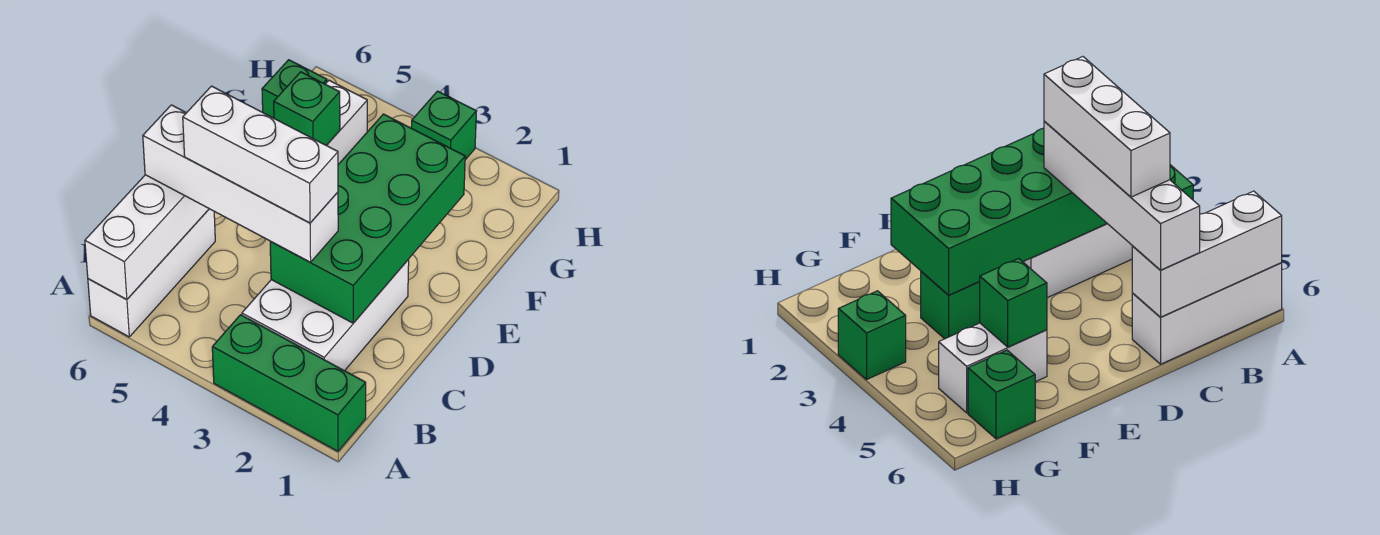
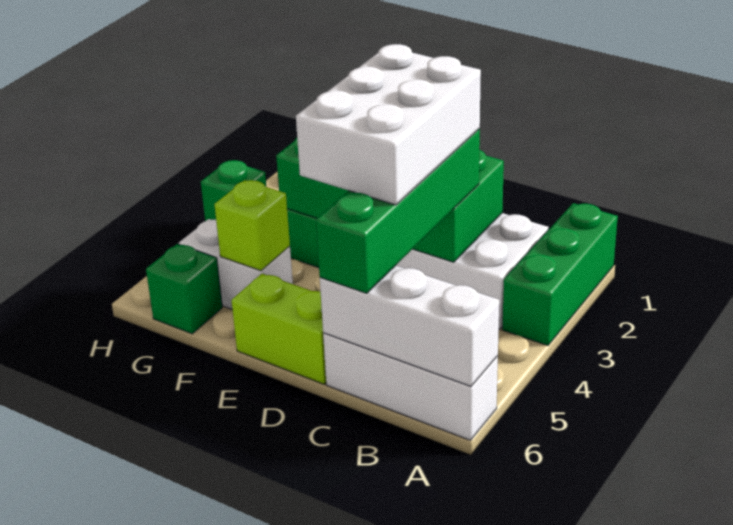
white 1x4 brick [143,105,338,262] -> green 1x4 brick [316,129,480,293]
white 1x3 brick [183,86,338,223] -> white 2x3 brick [296,44,481,205]
none -> lime 1x2 brick [232,274,326,384]
green 1x1 brick [274,72,340,145] -> lime 1x1 brick [214,180,290,271]

